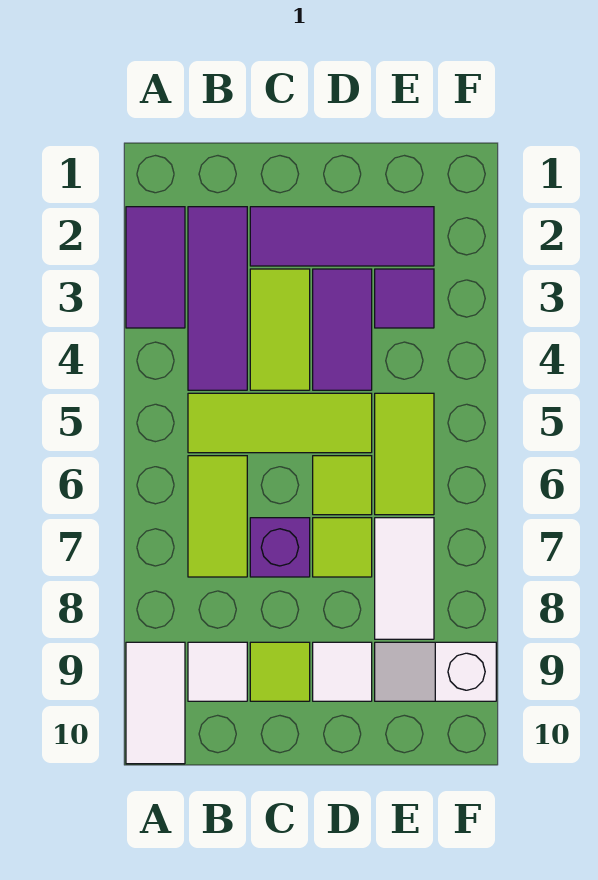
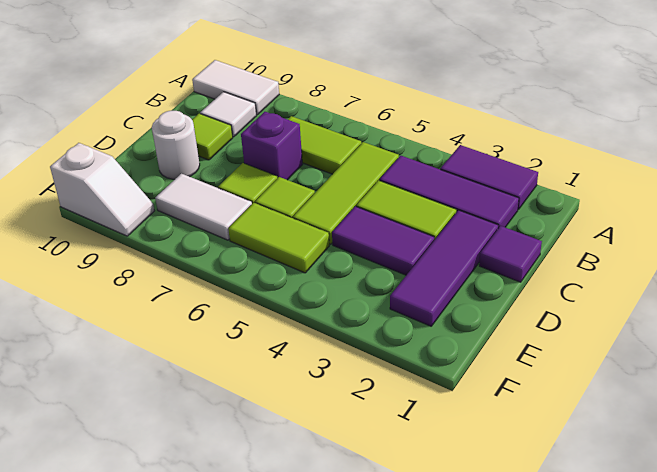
white 1x1 tile [313,642,372,701] -> white 1x1 round brick [152,111,200,179]
purple 1x1 tile [375,269,434,328] -> purple 1x1 tile moved to [479,226,542,282]
white 1x2 slope [375,642,496,701] -> white 1x2 slope turned to [50,143,154,236]

